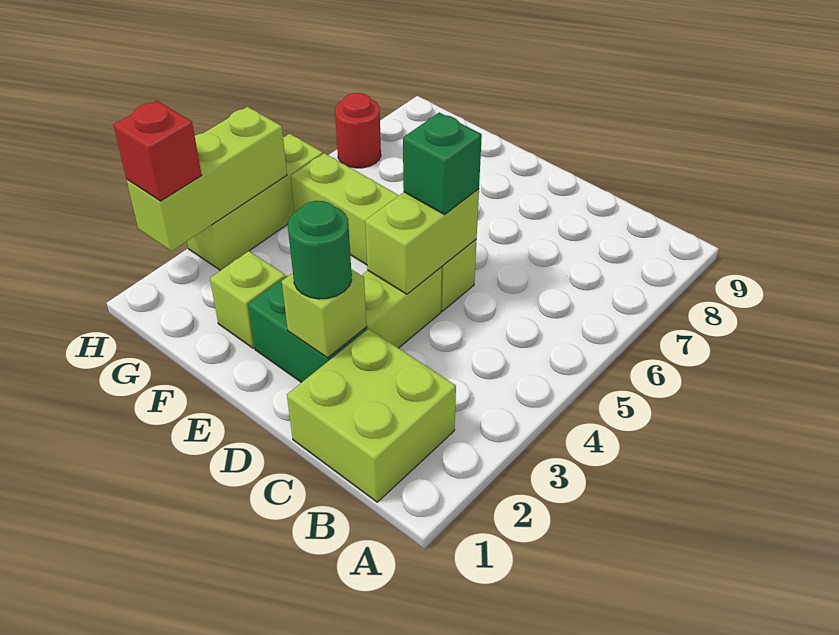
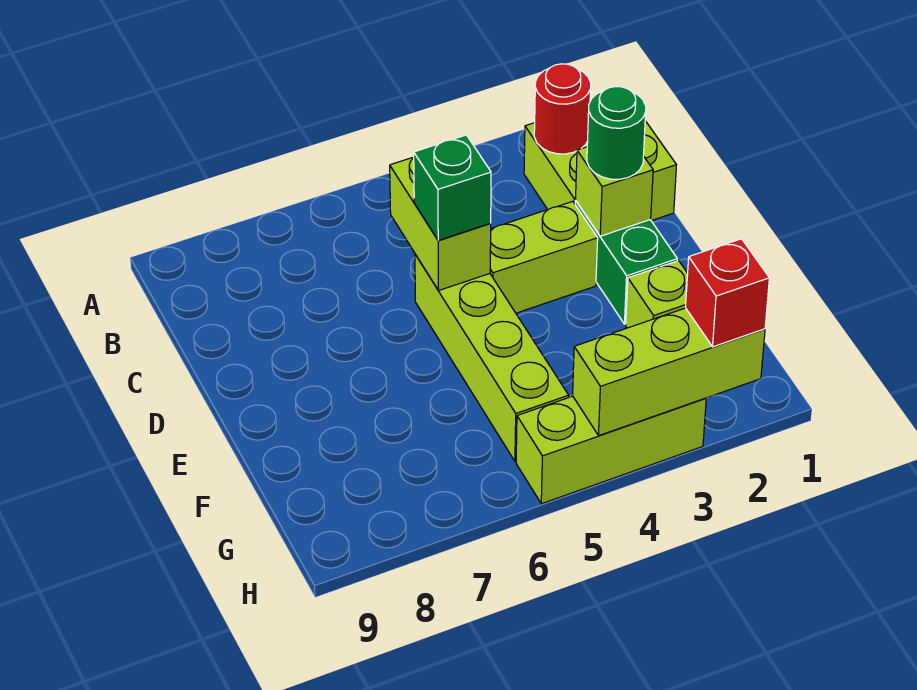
lime 1x2 brick [365,189,479,294] -> lime 1x2 brick turned to [390,157,491,291]
red 1x1 round brick [335,93,381,168] -> red 1x1 round brick moved to [534,64,591,154]

